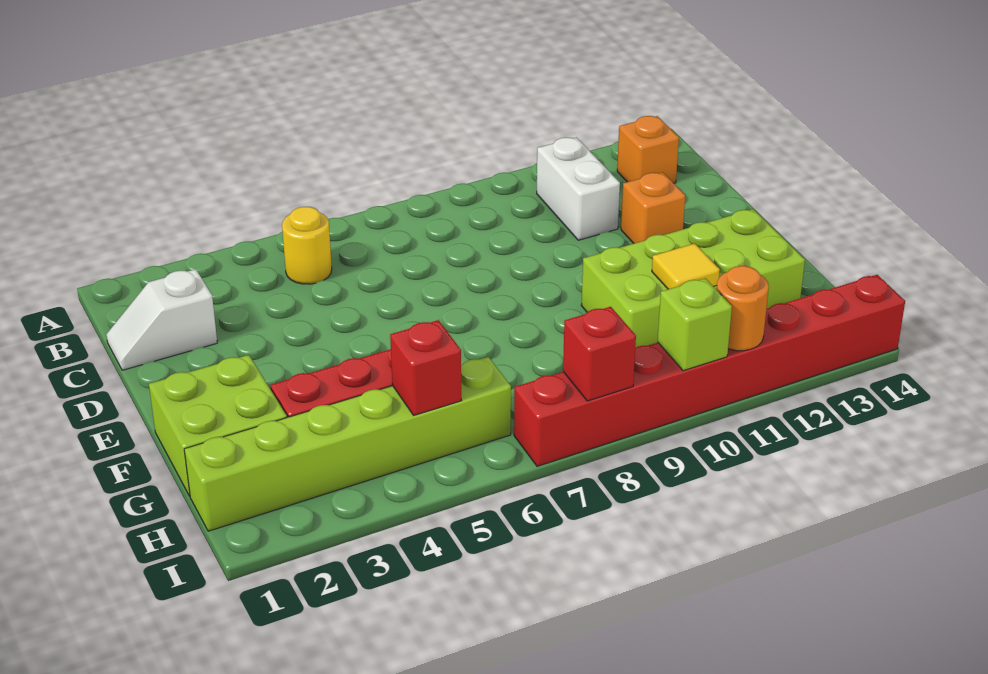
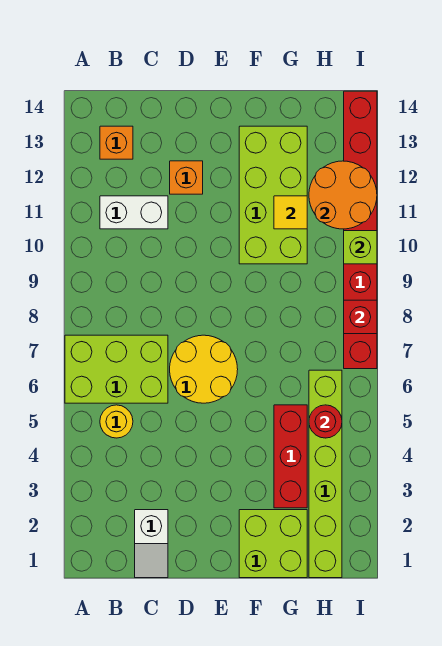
none -> lime 2x3 brick [65,335,168,403]
none -> yellow 2x2 round brick [170,335,238,403]
red 1x1 brick [390,320,462,415] -> red 1x1 round brick [309,405,342,438]
orange 1x1 round brick [717,266,769,351] -> orange 2x2 round brick [309,161,377,229]

